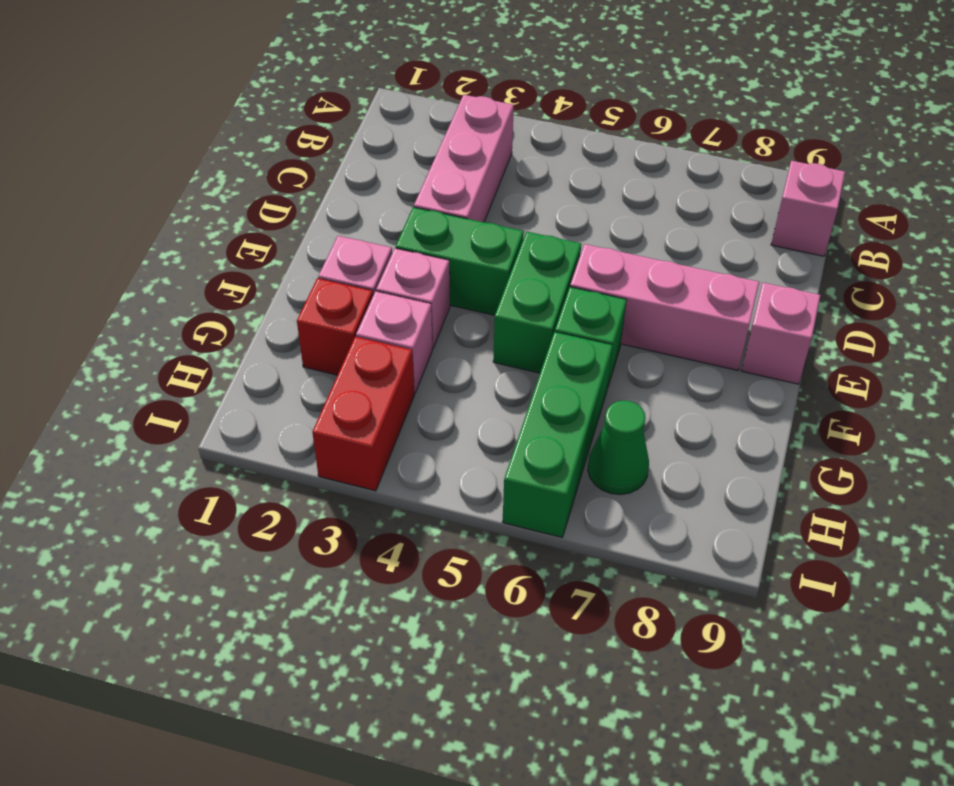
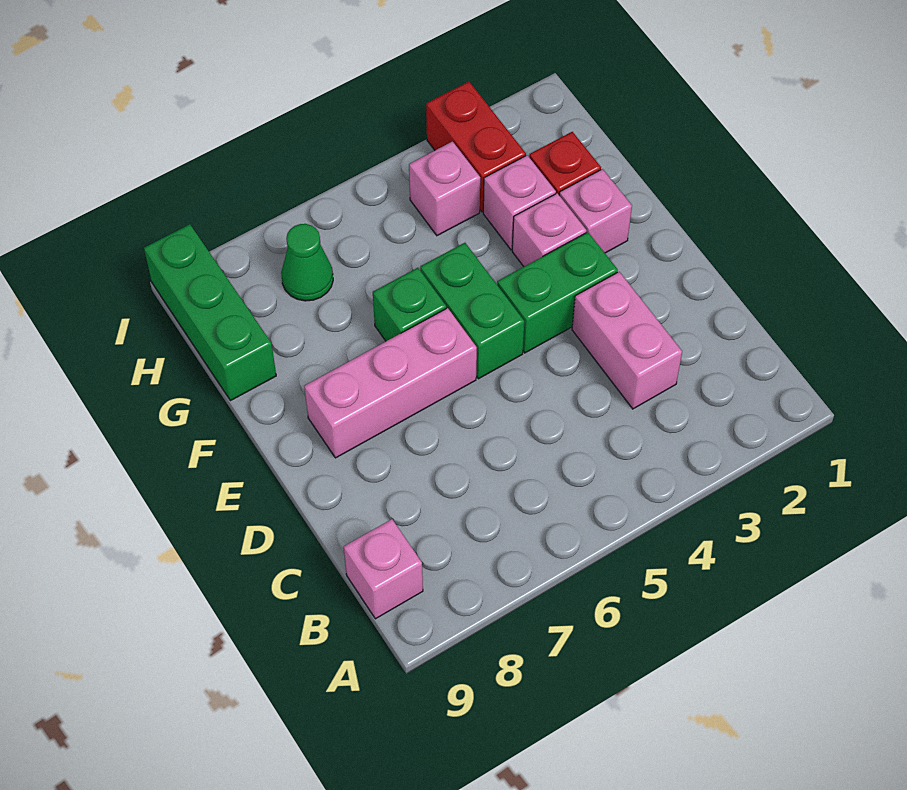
pink 1x3 brick [414,95,514,222] -> pink 1x2 brick [572,272,682,409]
pink 1x1 brick [742,283,820,384] -> pink 1x1 brick moved to [409,142,480,236]
green 1x3 brick [503,332,613,537] -> green 1x3 brick moved to [144,224,276,401]

